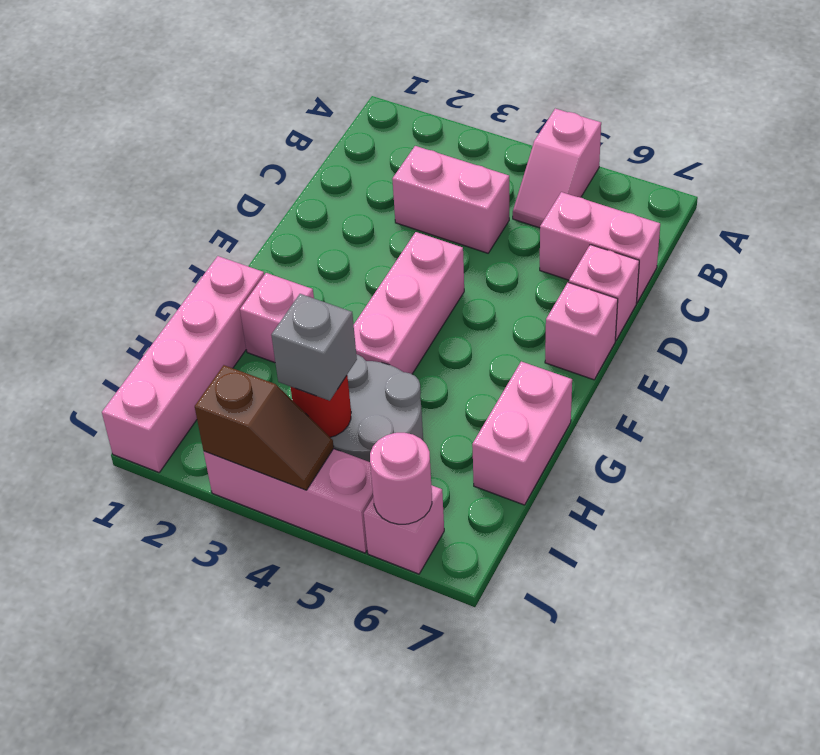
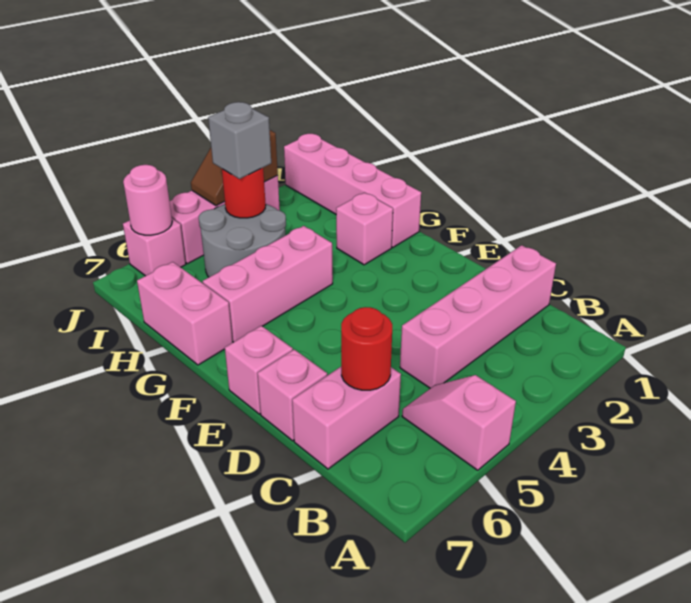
pink 1x2 brick [392,146,509,253] -> pink 1x4 brick [400,245,556,388]
none -> red 1x1 round brick [341,307,392,390]
pink 1x3 brick [354,232,464,374] -> pink 1x3 brick turned to [203,226,333,342]

